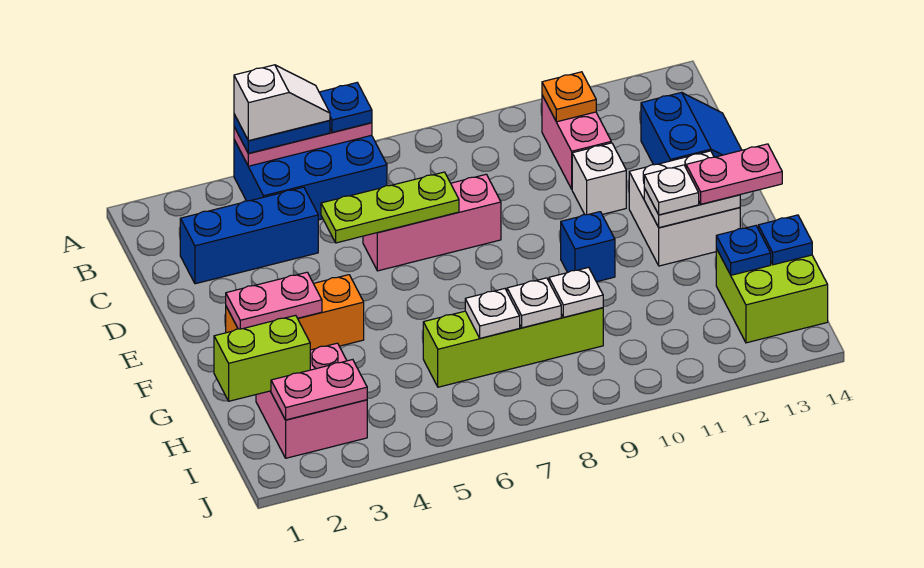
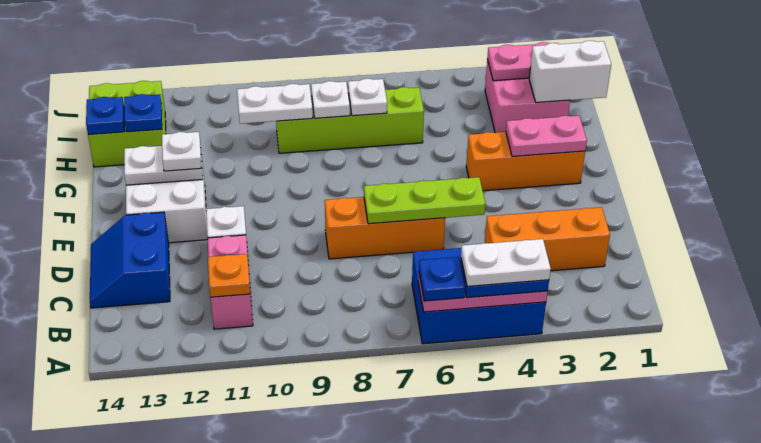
white 1x2 slope [234,65,330,141] -> white 1x2 plate [461,239,551,286]
blue 1x3 brick [180,187,318,284] -> orange 1x3 brick [485,207,610,271]
pink 1x3 brick [363,174,501,271] -> orange 1x3 brick [325,197,445,259]
blue 1x1 brick [561,212,615,282] -> none
pink 1x2 plate [686,144,782,204] -> none
lime 1x2 brick [214,315,310,401] -> white 1x2 brick [529,41,611,102]
white 1x1 plate [549,267,603,317] -> white 1x2 plate [237,84,313,124]

